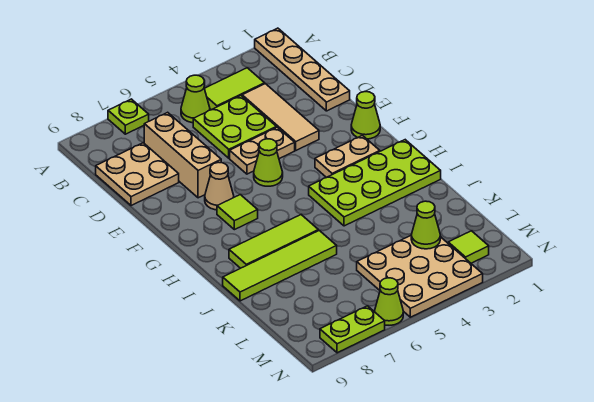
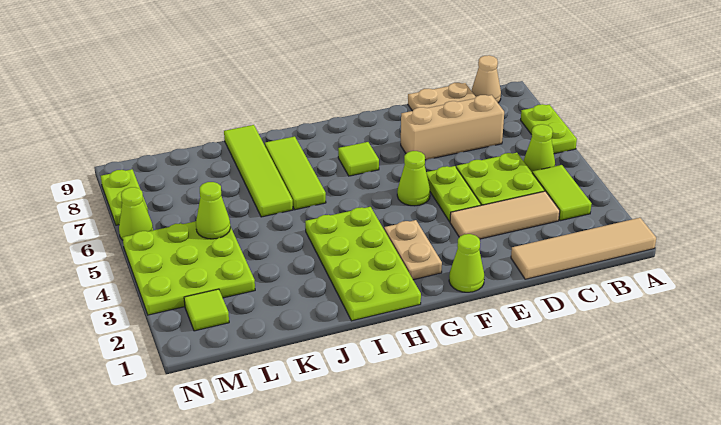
tan 1x4 plate [255,28,350,111] -> tan 1x4 tile [511,218,656,279]
lime 1x1 plate [108,99,149,134] -> lime 1x2 plate [521,104,577,154]
tan 1x2 plate [230,127,295,174] -> lime 1x2 plate [426,166,481,222]
tan 1x1 cone [205,162,234,210] -> tan 1x1 cone moved to [471,55,501,103]
tan 3x3 plate [357,236,483,317] -> lime 3x3 plate [123,221,255,315]
lime 1x1 cone [411,201,440,249] -> lime 1x1 cone moved to [196,182,230,239]

